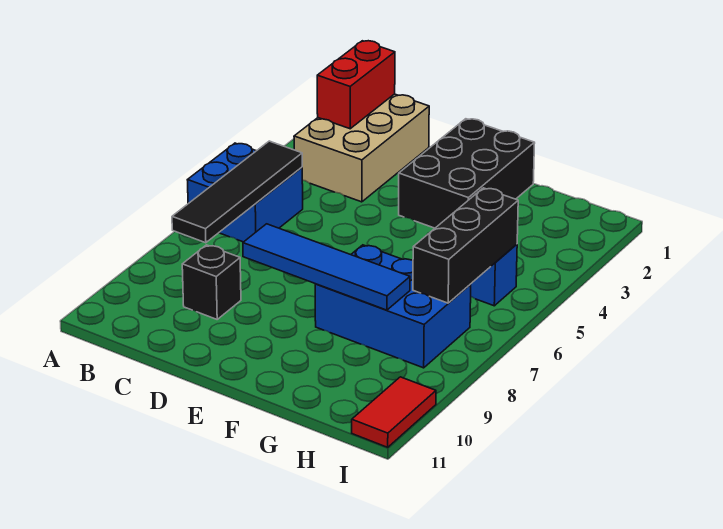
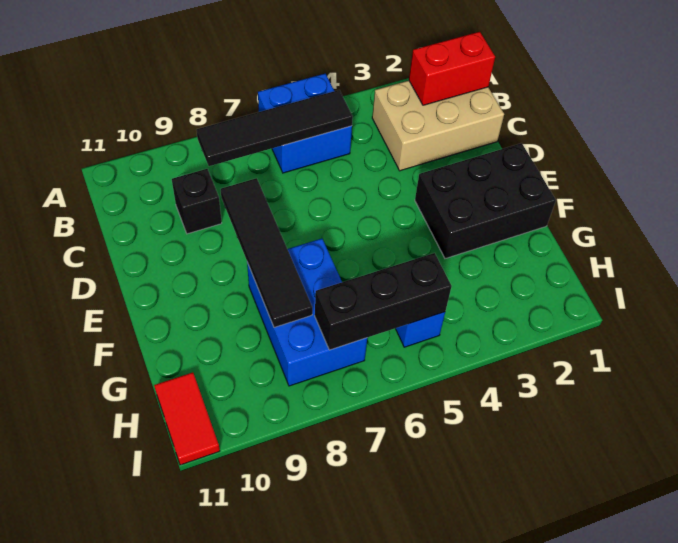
blue 1x4 tile [243,224,410,310] -> black 1x4 tile [221,178,312,327]
red 1x2 tile [352,377,436,447] -> red 1x2 tile turned to [154,372,220,465]

